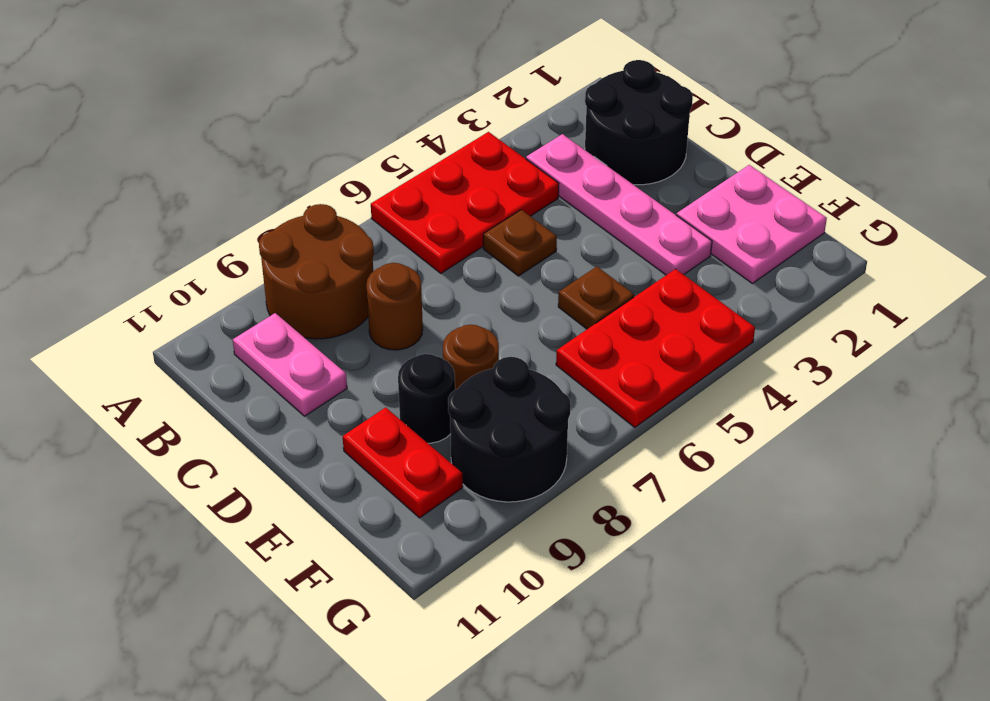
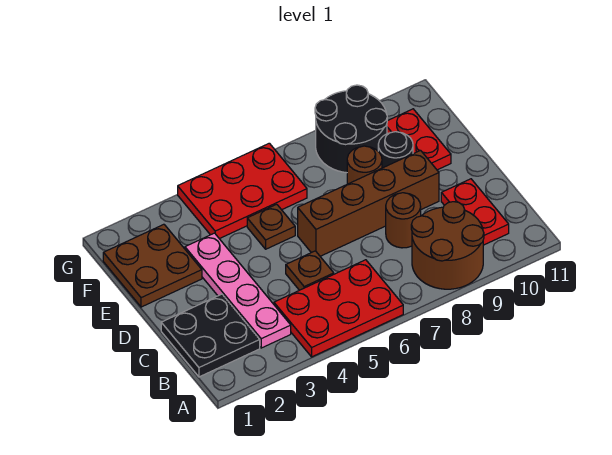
black 2x2 round brick [585,60,693,185] -> black 2x2 plate [161,294,260,377]
pink 1x2 plate [233,313,347,416] -> red 1x2 plate [441,179,509,245]
none -> brown 1x4 brick [298,151,439,256]
pink 2x2 plate [676,165,827,283] -> brown 2x2 plate [103,224,202,307]

